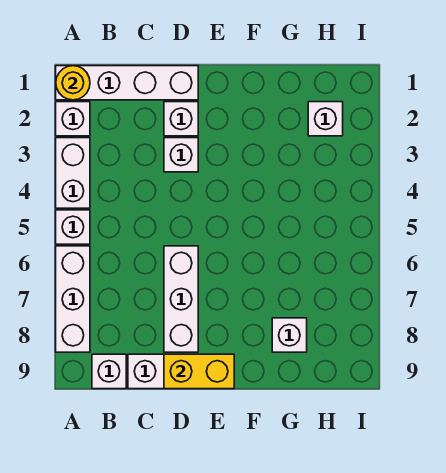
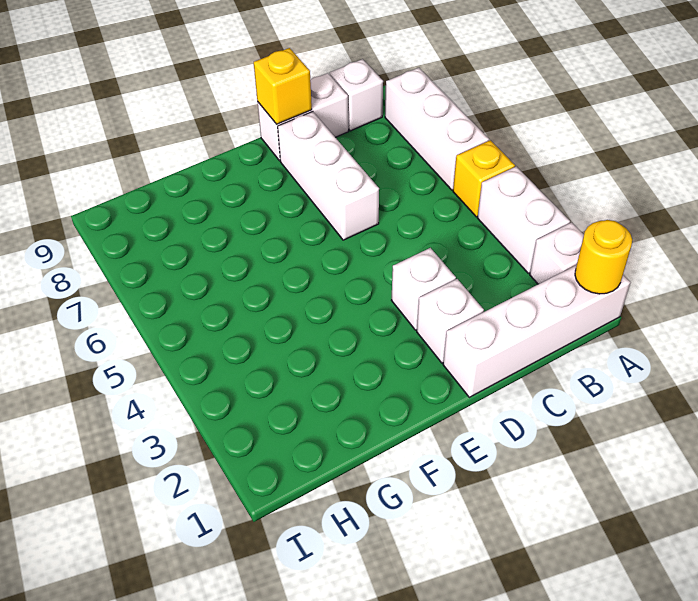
white 1x1 brick [56,210,90,244] -> yellow 1x1 brick [453,140,515,217]
yellow 1x2 brick [164,354,234,389] -> yellow 1x1 brick [254,48,312,124]
white 1x1 brick [272,318,307,352] -> none
white 1x1 brick [308,102,343,136] -> none

